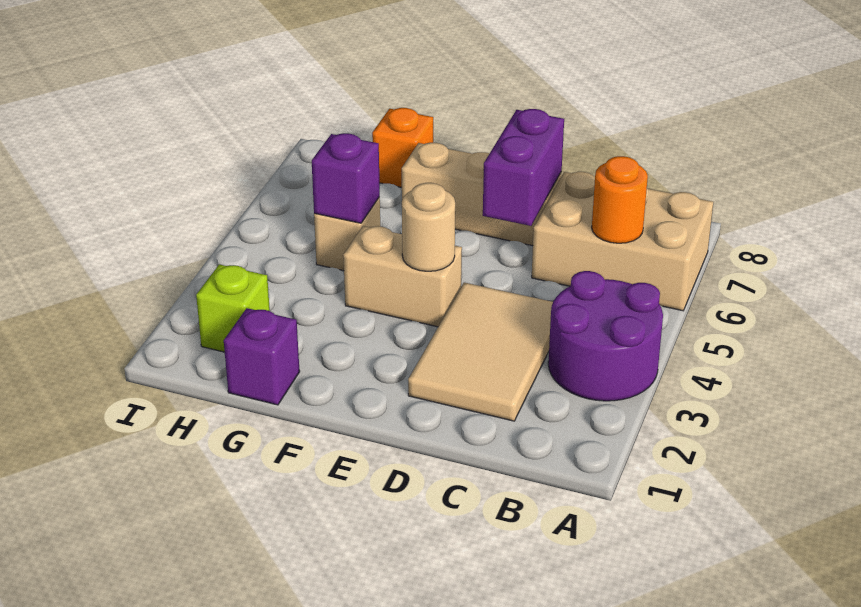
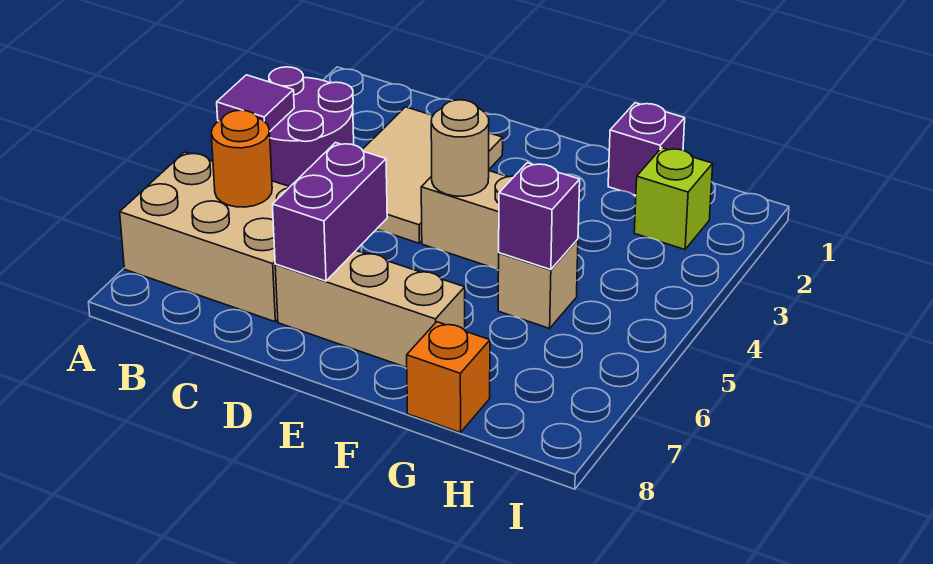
none -> purple 1x1 tile [217,75,294,131]

